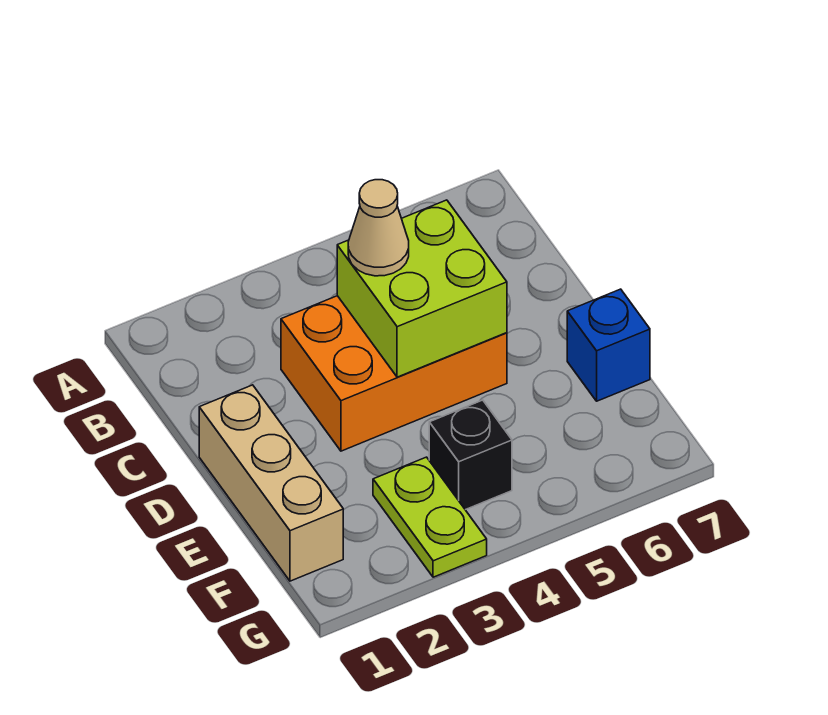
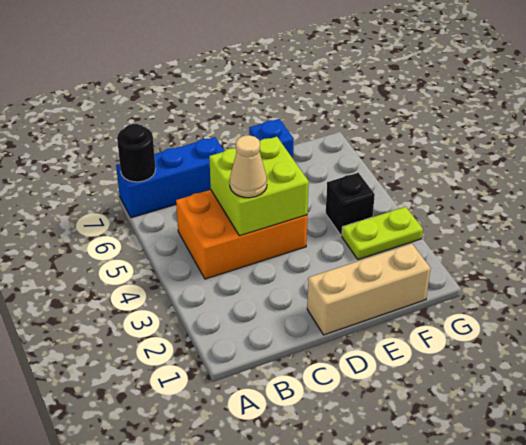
none -> blue 1x3 brick [116,137,224,218]
none -> black 1x1 round brick [117,124,156,182]
orange 2x3 brick [281,296,507,451] -> orange 2x3 brick turned to [176,190,307,279]

